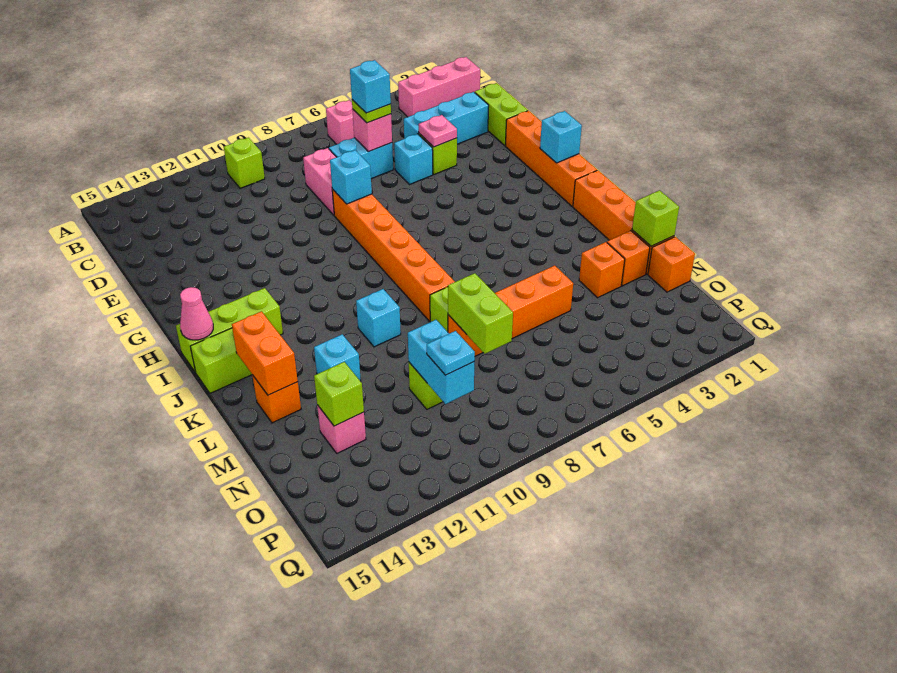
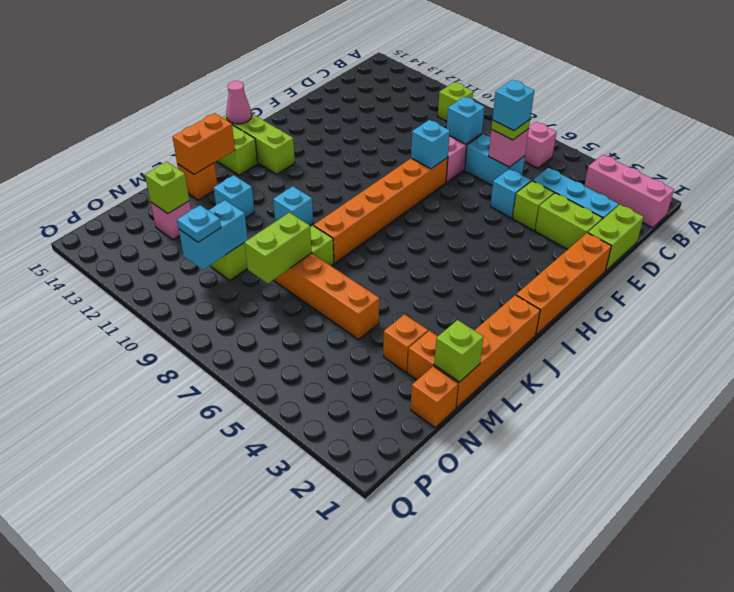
none -> lime 1x2 brick [535,193,602,250]
pink 1x1 plate [419,115,457,147] -> none
cyan 1x1 brick [540,111,582,163] -> cyan 1x1 brick moved to [446,97,484,144]

